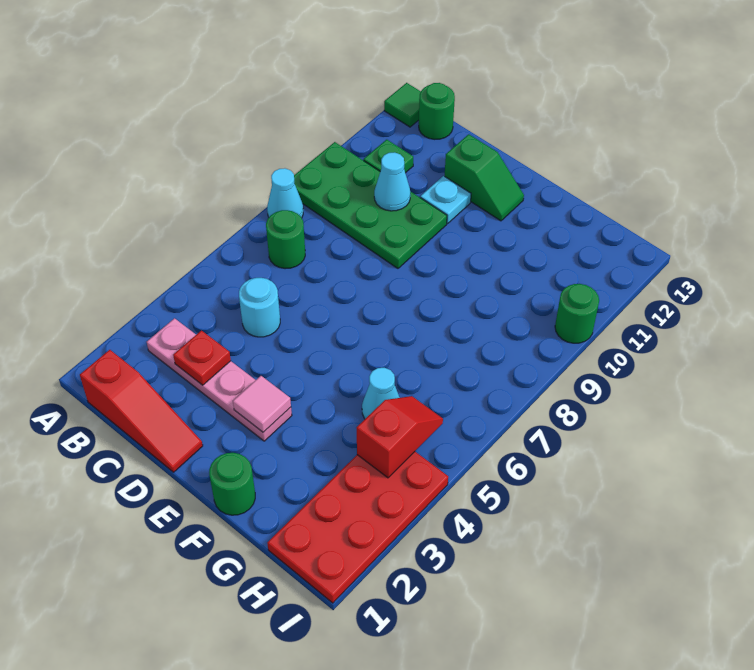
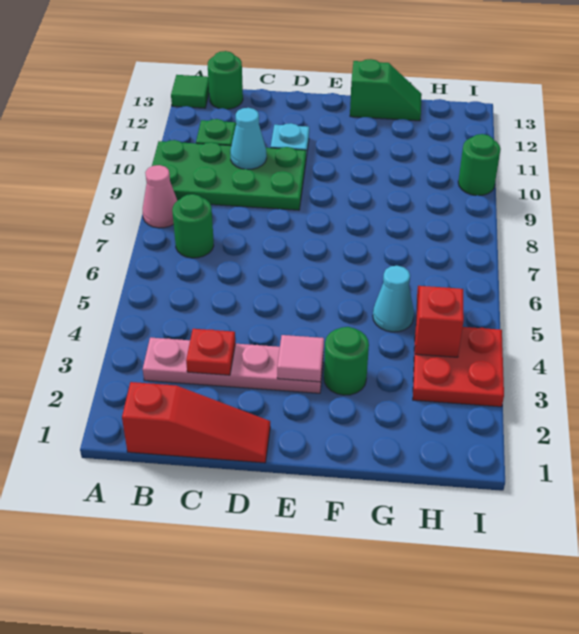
cyan 1x1 cone [267,168,303,218] -> pink 1x1 cone [143,165,177,228]
cyan 1x1 round brick [239,278,280,337] -> none
green 1x2 slope [445,134,524,221] -> green 1x2 slope moved to [350,59,422,121]
green 1x1 round brick [209,453,255,515] -> green 1x1 round brick moved to [324,327,369,395]
red 2x4 plate [267,452,448,603] -> red 2x2 plate [413,327,504,407]

